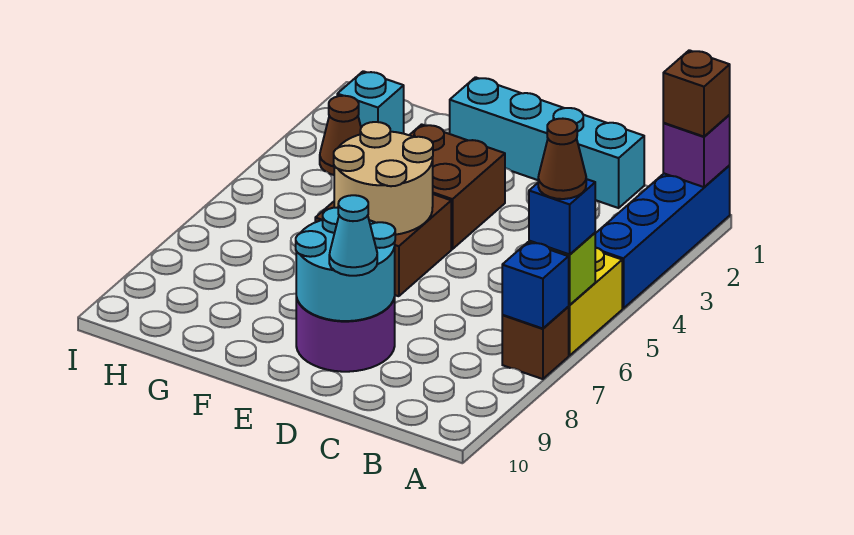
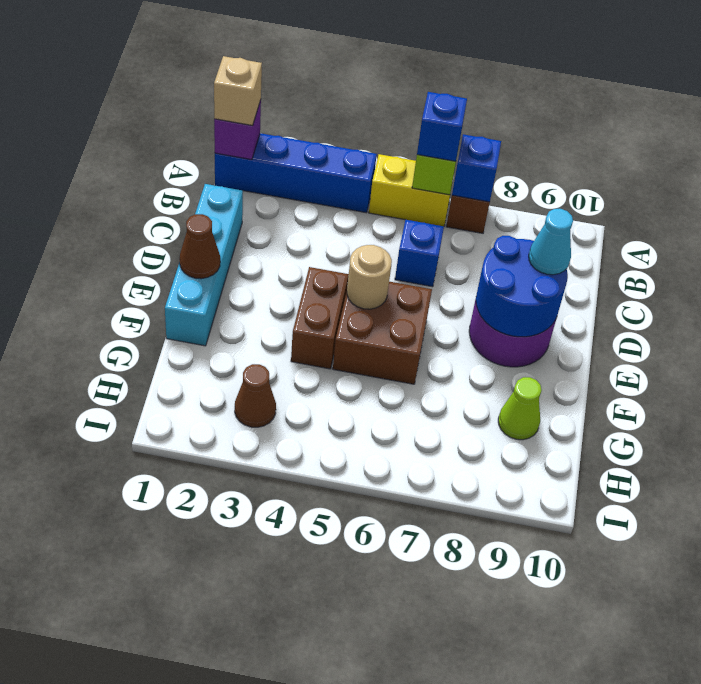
brown 1x1 brick [663,50,730,137] -> tan 1x1 brick [214,56,262,125]
brown 1x1 cone [538,119,586,199] -> brown 1x1 cone moved to [180,214,220,279]
none -> blue 1x1 brick [395,220,444,287]
cyan 2x2 round brick [296,207,395,321] -> blue 2x2 round brick [476,236,568,337]
brown 2x2 brick [410,124,505,249] -> brown 1x2 brick [291,267,349,369]
tan 2x2 round brick [334,122,433,235] -> tan 1x1 round brick [347,245,392,309]
none -> lime 1x1 cone [498,377,542,440]
cyan 1x1 brick [337,71,404,134] -> none

